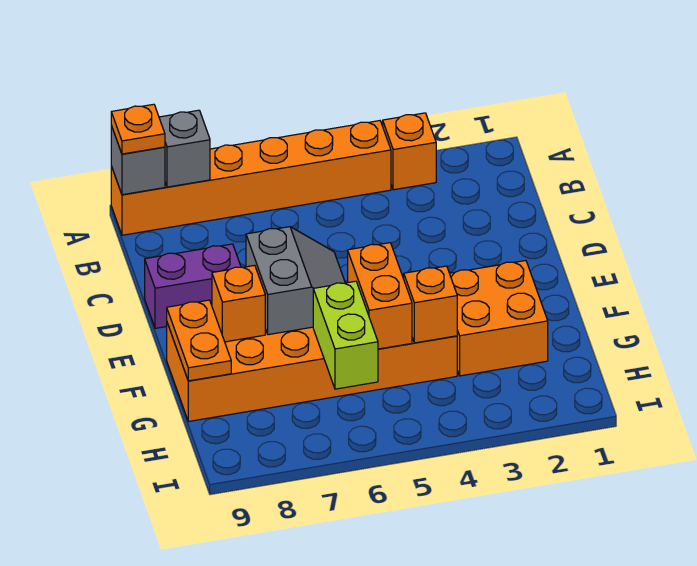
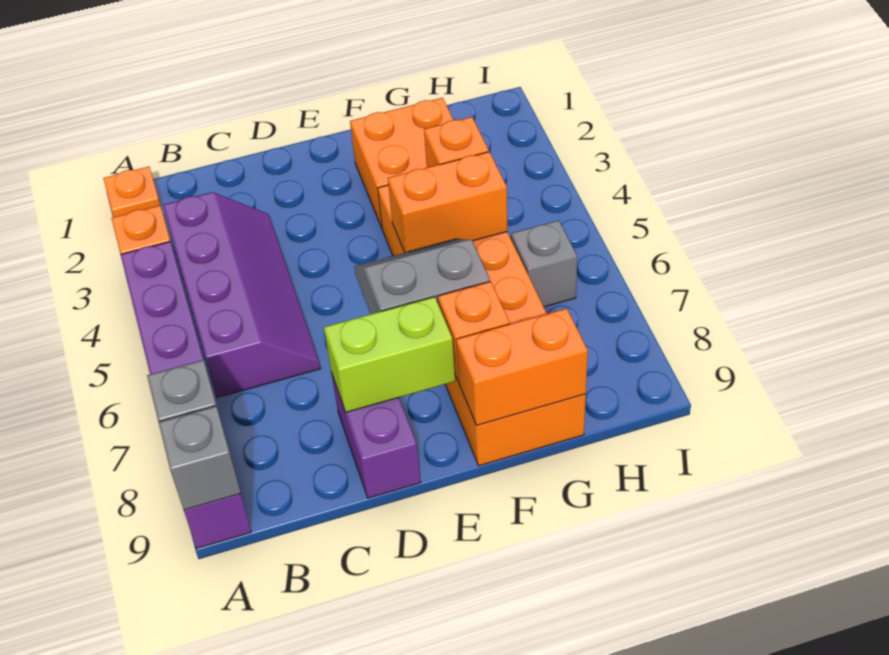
orange 1x6 brick [111,121,391,235] -> purple 1x6 brick [121,242,251,548]
orange 1x1 plate [111,104,165,154] -> orange 1x1 plate moved to [103,167,160,217]
none -> purple 2x4 slope [163,192,320,398]
orange 1x2 plate [167,300,231,381] -> orange 1x2 brick [456,308,588,425]
lime 1x2 brick [313,281,378,389] -> lime 1x2 brick moved to [324,297,455,412]
none -> grey 1x1 brick [511,220,577,307]

